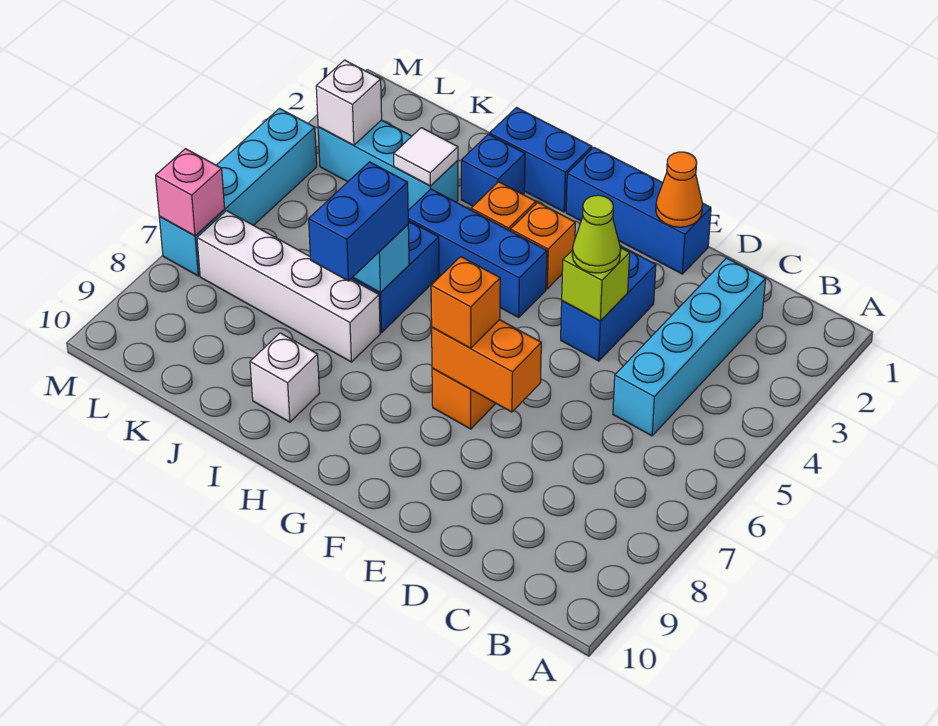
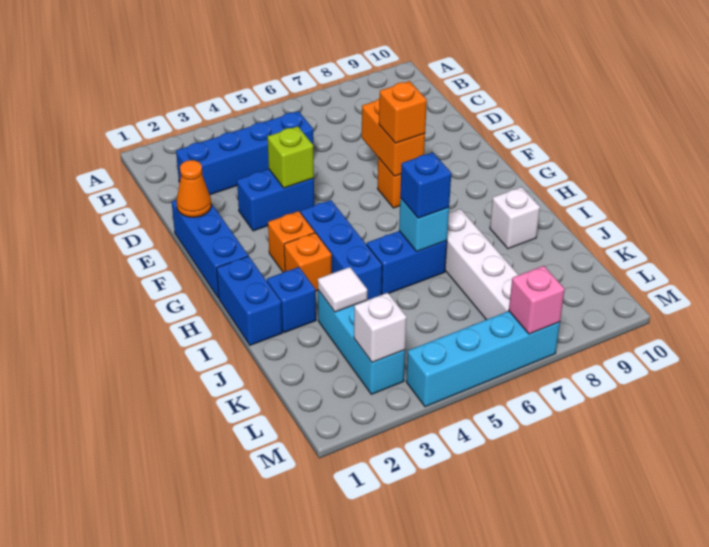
cyan 1x4 brick [613,258,766,436] -> blue 1x4 brick [176,111,314,195]
lime 1x1 cone [572,195,621,273] -> none
blue 1x2 brick [309,162,408,281] -> blue 1x1 brick [400,152,451,218]

